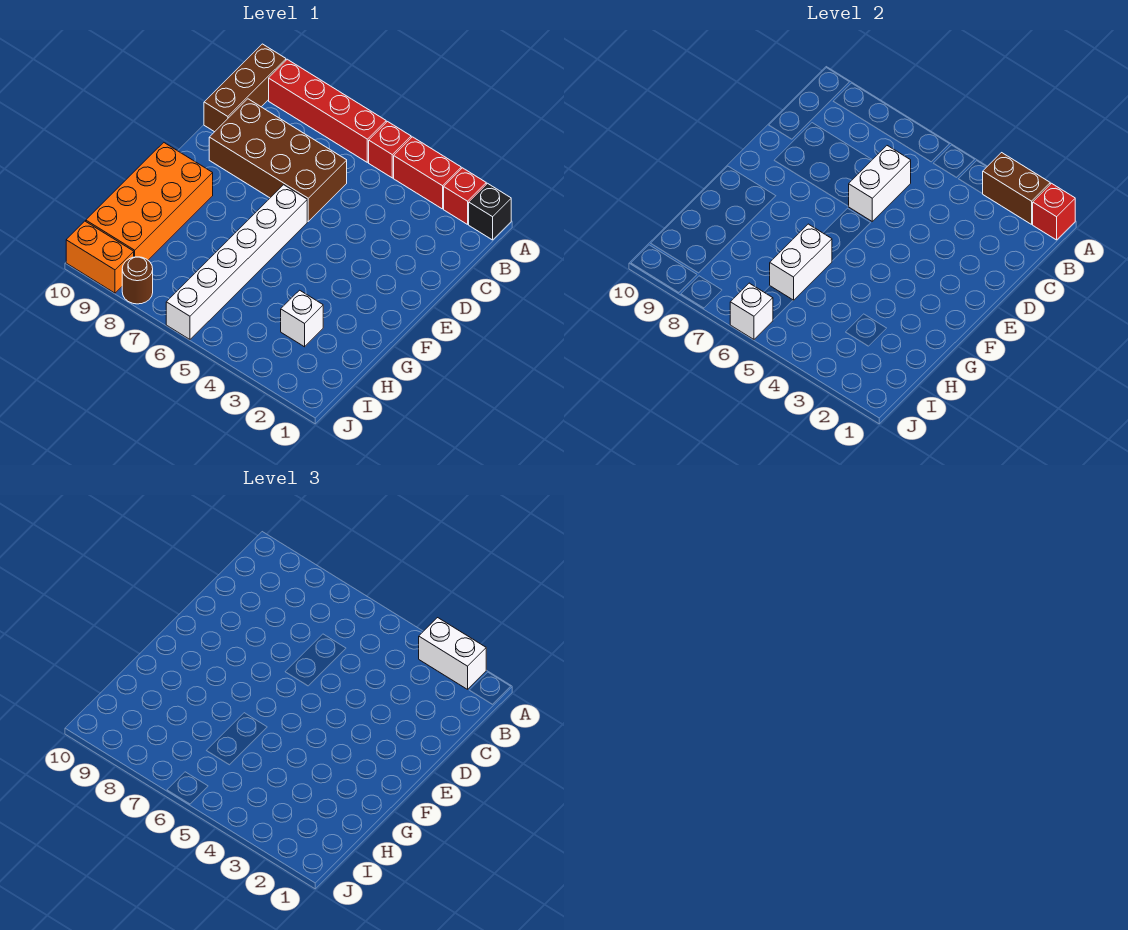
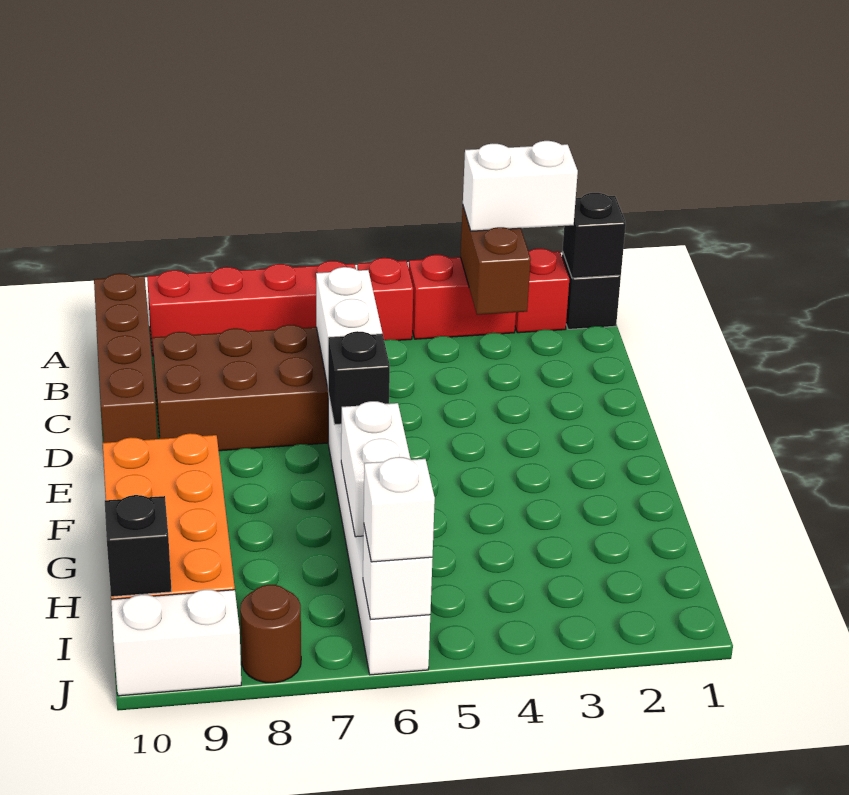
red 1x1 brick [1033,183,1075,240] -> black 1x1 brick [563,193,626,278]
brown 1x2 brick [983,153,1050,224] -> brown 1x2 brick turned to [460,207,531,315]
brown 1x3 brick [204,44,286,132] -> brown 1x4 brick [94,273,157,443]
none -> black 1x1 brick [328,331,390,425]
white 1x1 brick [281,290,323,347] -> white 1x1 brick moved to [364,457,435,562]
none -> black 1x1 brick [105,495,172,597]
orange 1x2 brick [66,221,134,293] -> white 1x2 brick [111,590,241,696]

